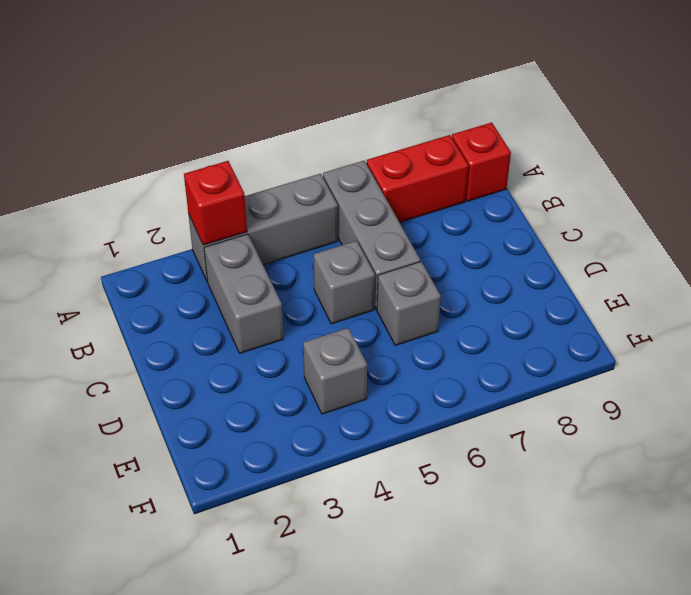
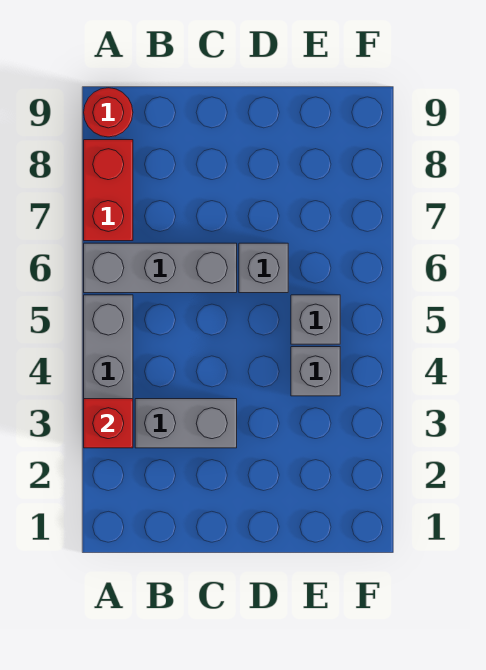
red 1x1 brick [452,123,511,201] -> red 1x1 round brick [84,88,133,137]
grey 1x1 brick [313,241,375,324] -> grey 1x1 brick moved to [291,295,340,344]

